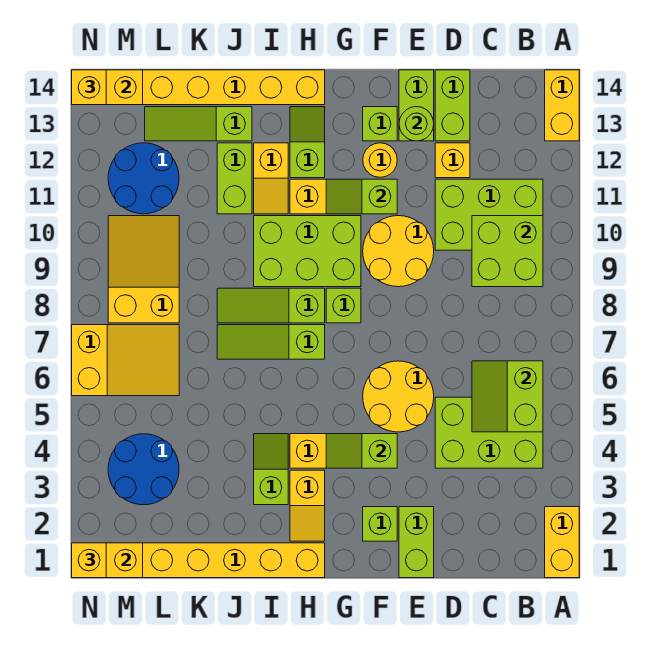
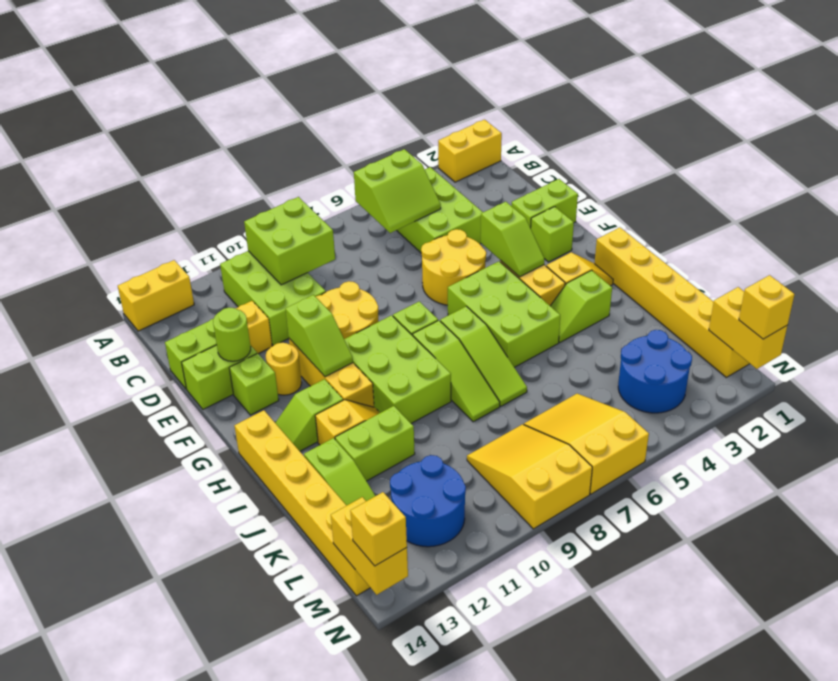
none -> lime 2x3 brick [448,261,560,367]
yellow 2x3 slope [108,216,179,323] -> yellow 2x3 slope turned to [467,424,592,529]

